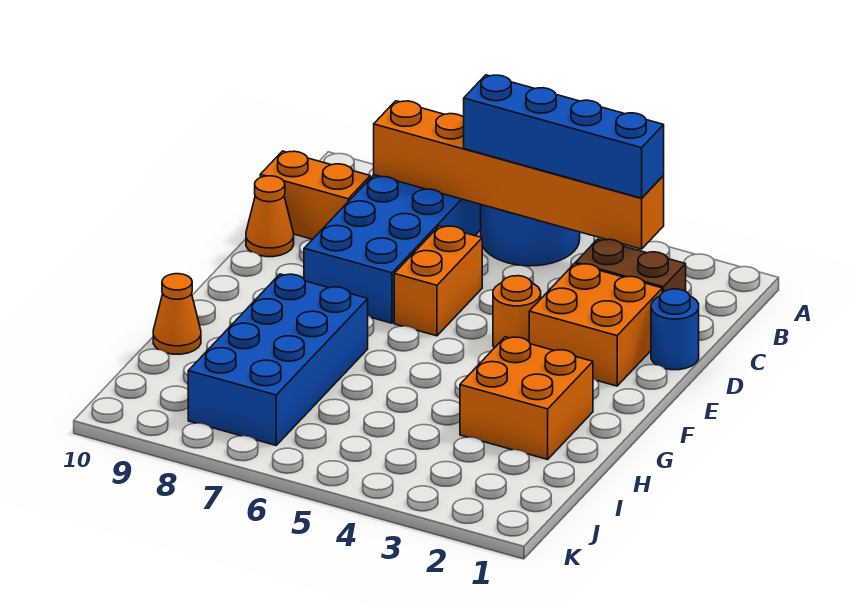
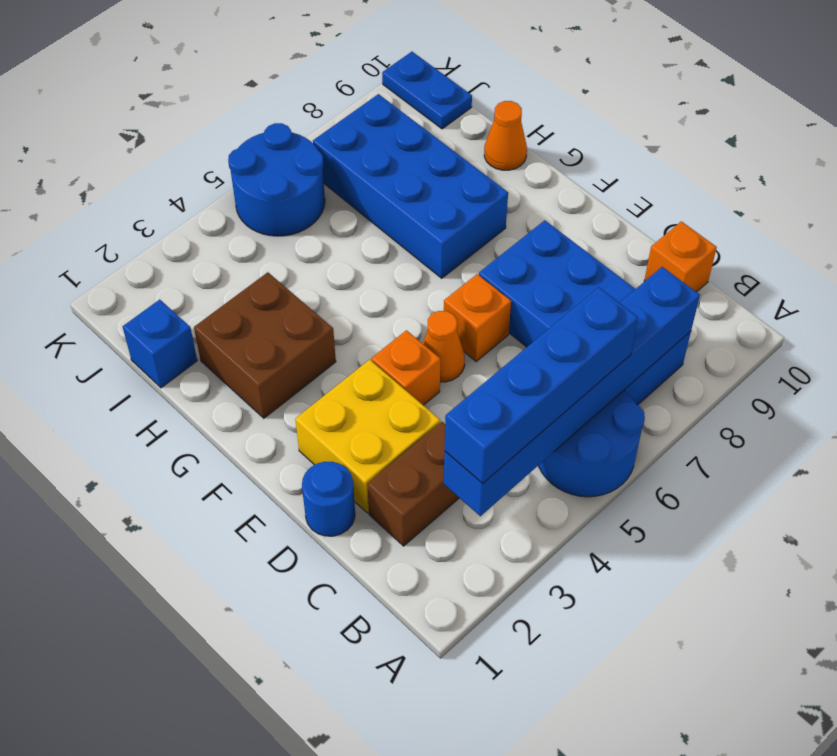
orange 1x6 brick [374,101,664,249] -> blue 1x6 brick [444,267,700,516]
orange 1x2 brick [260,151,370,239] -> orange 1x1 brick [644,221,717,292]
orange 2x2 brick [529,264,662,386] -> yellow 2x2 brick [295,360,440,513]
orange 1x2 brick [394,226,482,336] -> orange 1x1 brick [444,274,511,361]
orange 1x1 cone [246,176,294,257] -> orange 1x1 cone moved to [423,311,465,382]
orange 1x1 round brick [493,276,541,348] -> orange 1x1 brick [372,330,440,405]
orange 2x2 brick [460,337,593,459] -> brown 2x2 brick [194,272,336,418]
none -> blue 1x1 brick [123,300,197,388]
none -> blue 2x2 round brick [228,123,325,236]
none -> blue 1x2 plate [382,52,472,129]

